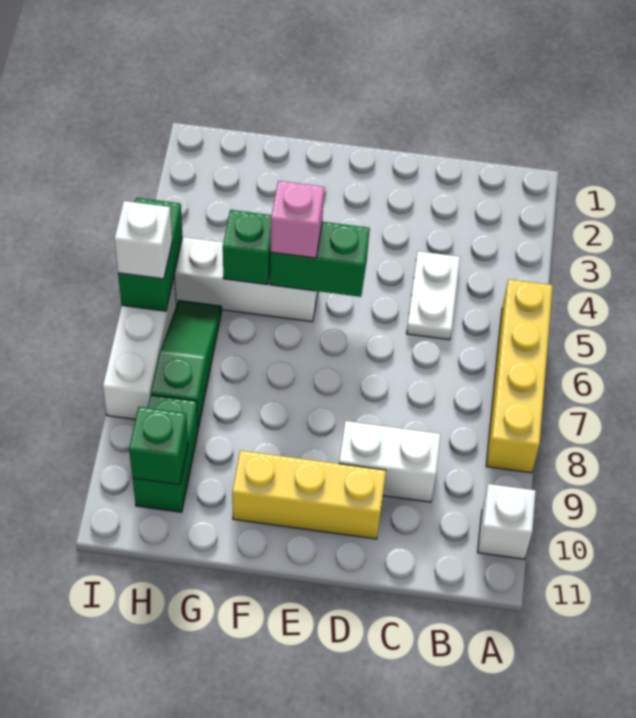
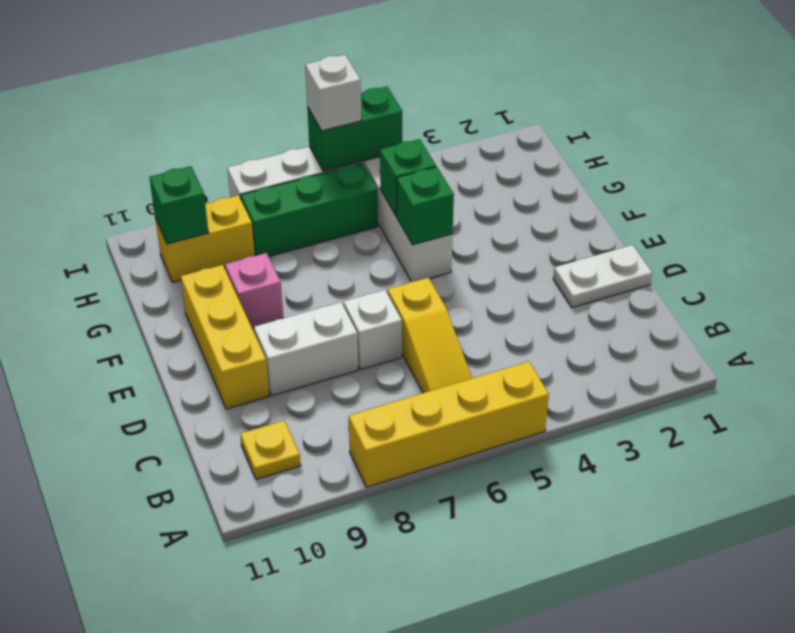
white 1x1 brick [478,484,536,559] -> white 1x1 brick moved to [344,290,402,370]
none -> yellow 1x3 slope [387,278,472,393]
none -> yellow 1x1 plate [240,421,301,480]
white 1x2 plate [406,251,460,340] -> white 1x2 plate moved to [553,245,652,308]
white 1x2 brick [339,421,441,502] -> white 1x2 brick turned to [254,302,358,396]
green 1x2 brick [270,222,370,297] -> green 1x1 brick [397,167,454,245]
pink 1x1 brick [271,181,324,258] -> pink 1x1 brick moved to [225,253,283,328]
green 1x3 slope [151,300,222,428] -> green 1x3 brick [241,163,378,256]
green 1x2 brick [133,395,198,512] -> yellow 1x2 brick [155,195,255,283]

